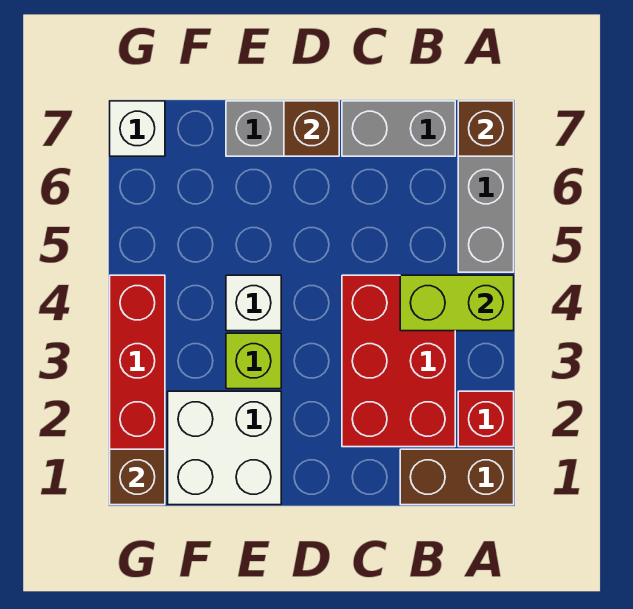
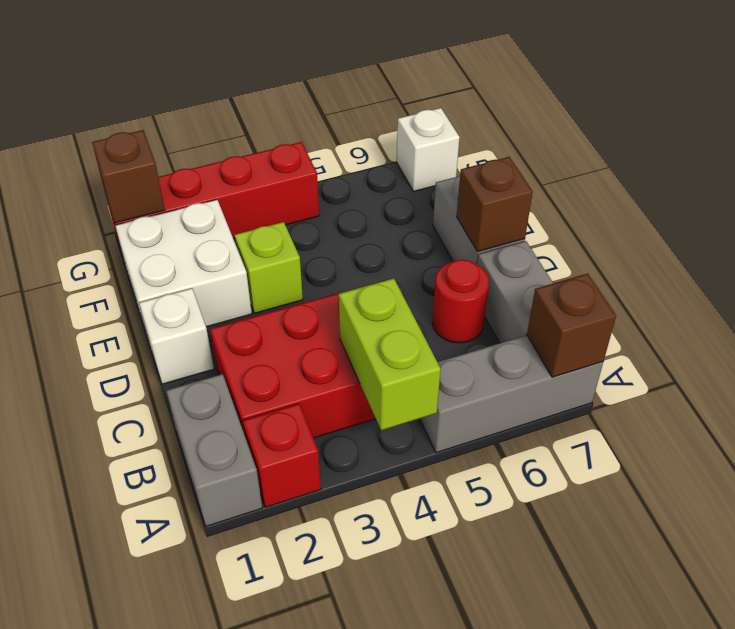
brown 1x2 brick [400,449,514,505] -> grey 1x2 brick [166,374,262,526]
none -> red 1x1 round brick [432,260,489,343]
white 1x1 brick [226,275,281,331] -> white 1x1 brick moved to [139,288,214,384]

